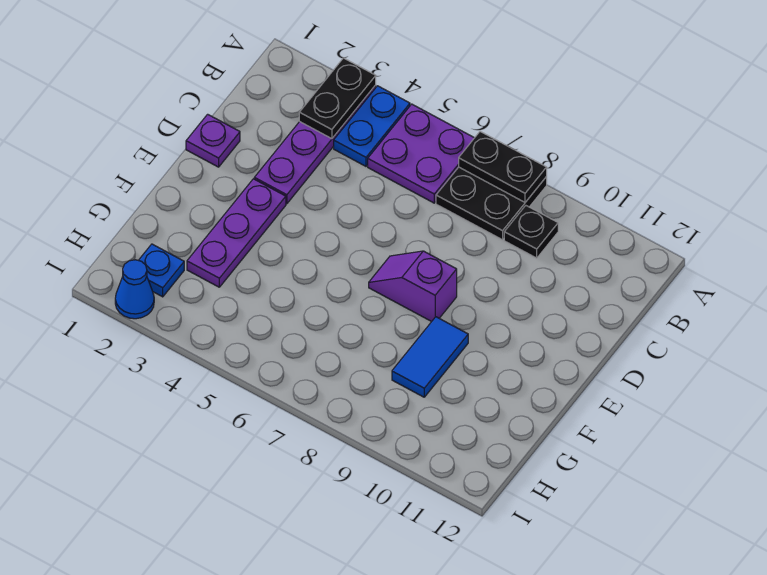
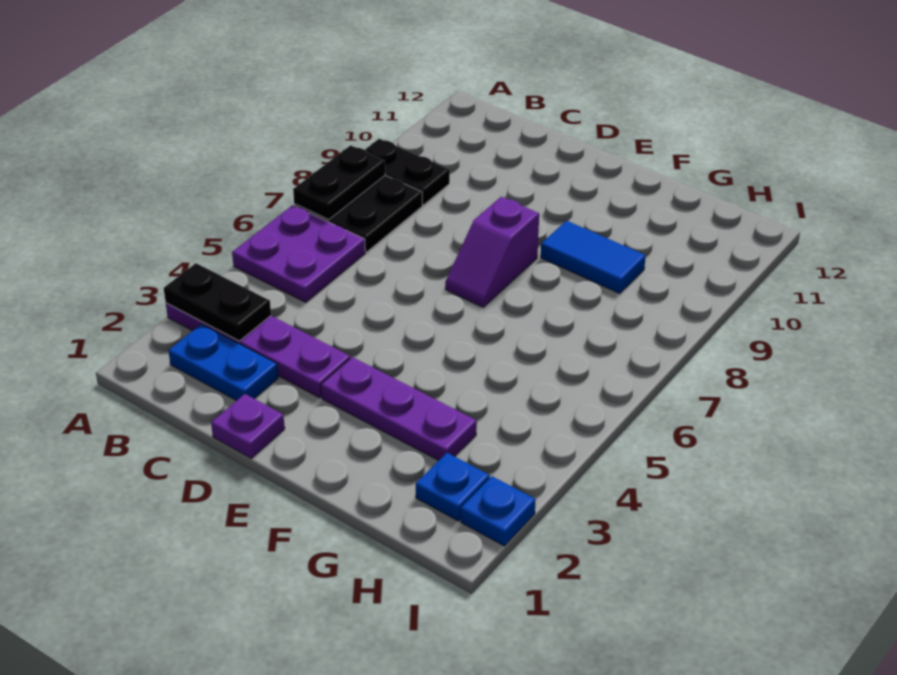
blue 1x2 plate [334,86,410,166] -> blue 1x2 plate moved to [168,324,278,401]
black 1x1 plate [504,206,558,258] -> black 1x2 plate [365,139,450,205]
blue 1x1 cone [115,260,154,319] -> blue 1x1 plate [461,476,536,546]

